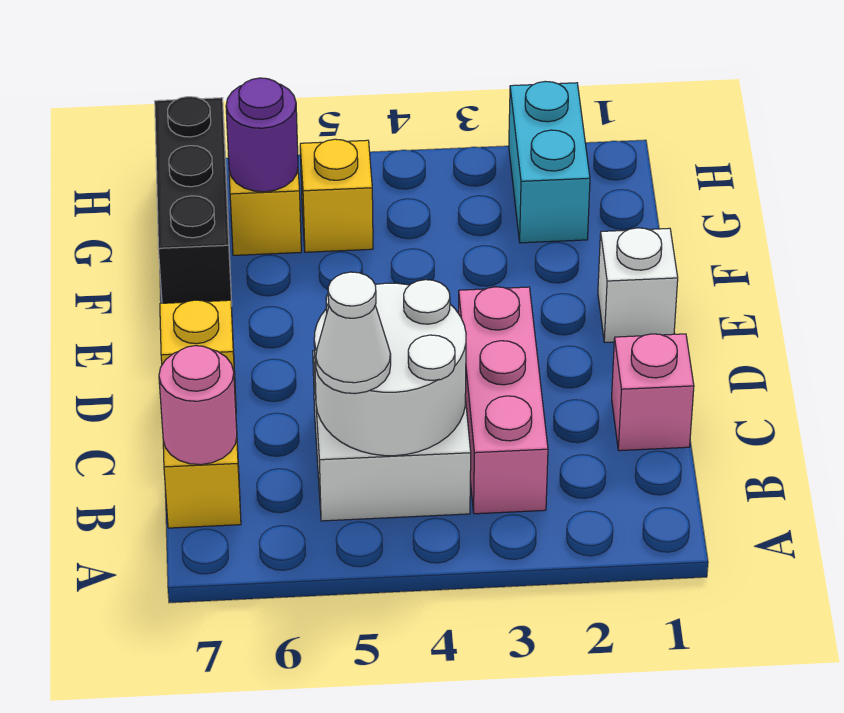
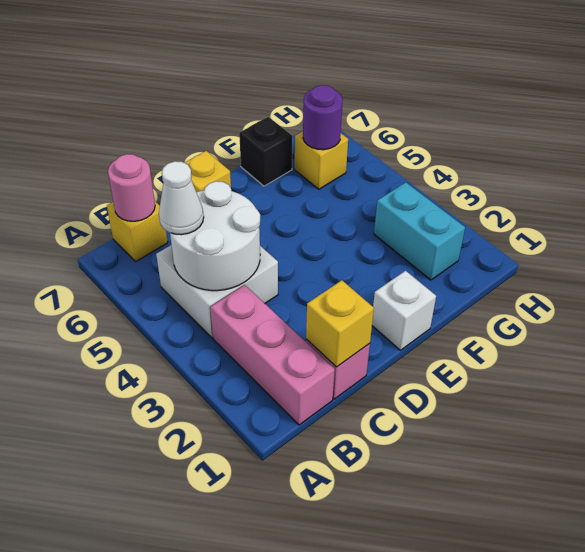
pink 1x3 brick [459,287,548,514] -> pink 1x3 brick turned to [210,285,335,425]
black 1x3 brick [155,97,232,306] -> black 1x1 brick [239,117,292,186]
cyan 1x2 brick [509,81,590,243] -> cyan 1x2 brick turned to [374,182,465,280]
yellow 1x1 brick [300,139,373,252] -> yellow 1x1 brick moved to [306,280,374,367]

